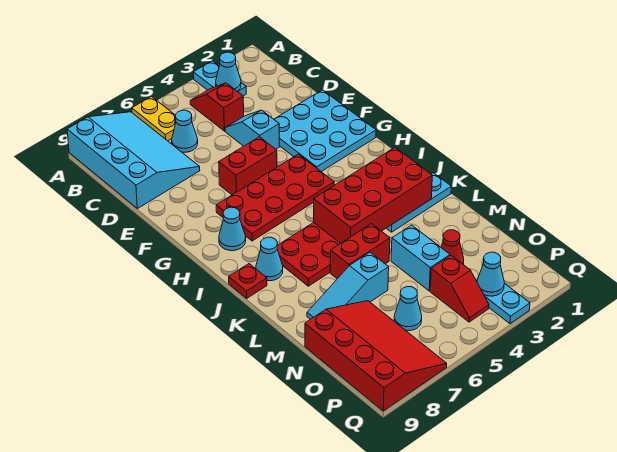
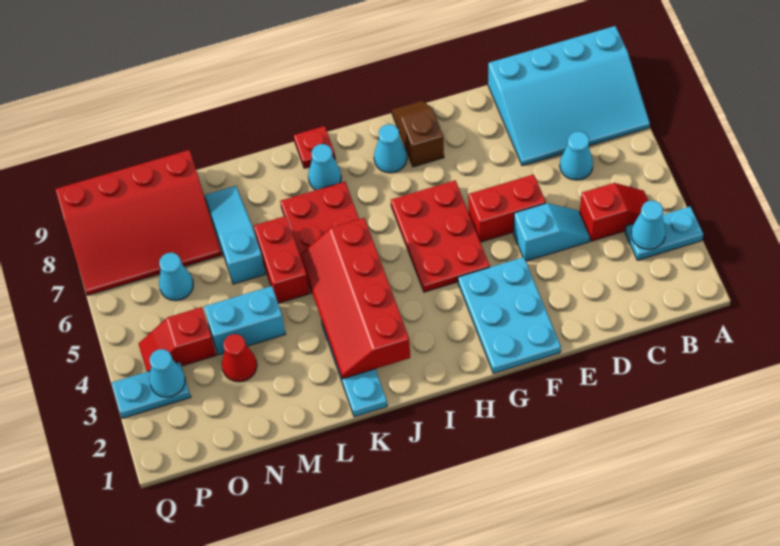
yellow 1x2 plate [132,97,176,141] -> none
cyan 3x3 plate [274,90,376,172] -> cyan 2x3 plate [458,257,561,373]
red 1x2 brick [219,137,277,195] -> red 1x2 brick turned to [469,174,546,242]
red 2x4 plate [216,154,334,241] -> red 2x3 plate [391,180,490,292]
none -> brown 1x2 slope [392,101,444,167]
red 2x4 brick [314,147,432,243] -> red 2x4 slope [300,218,410,379]

